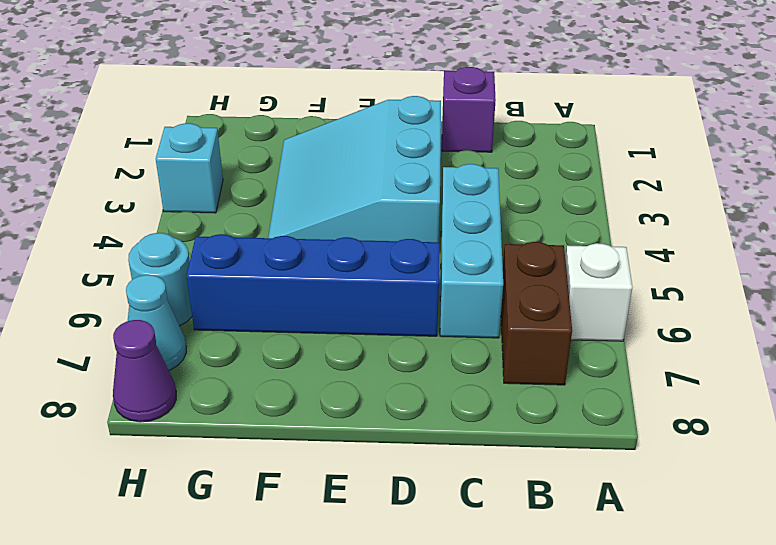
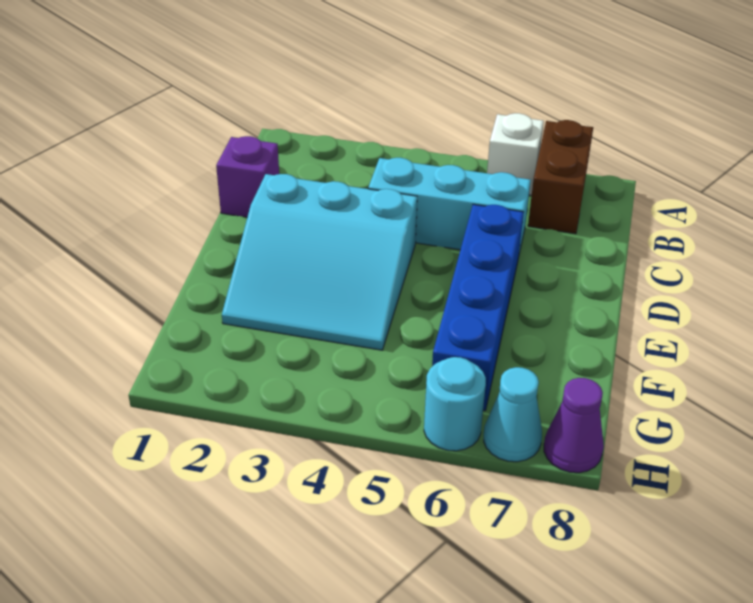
brown 1x2 brick [501,242,572,385] -> brown 1x2 brick turned to [528,120,593,234]
cyan 1x1 brick [156,123,223,213] -> none

